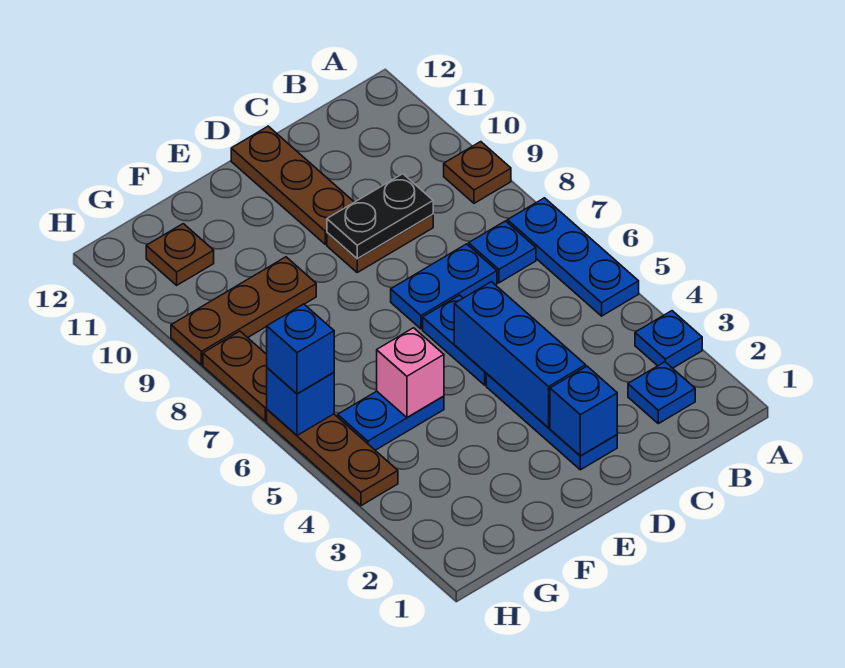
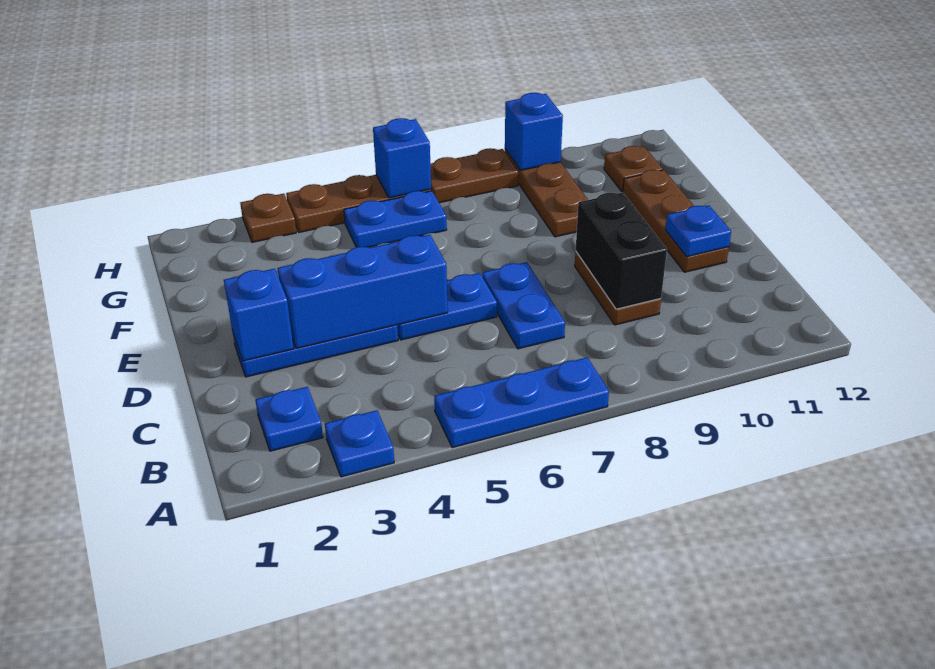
brown 1x1 plate [444,142,511,203] -> brown 1x1 plate moved to [240,194,296,242]
blue 1x1 plate [469,221,536,283] -> blue 1x1 plate moved to [665,205,731,257]
black 1x2 plate [327,174,433,259] -> black 1x2 brick [576,192,667,309]
brown 1x3 plate [231,126,354,244] -> brown 1x3 plate turned to [623,170,729,272]
blue 1x2 plate [338,391,444,450] -> blue 1x2 plate turned to [344,191,447,247]
pink 1x1 brick [377,328,444,418] -> none
blue 1x1 brick [267,304,334,394] -> blue 1x1 brick moved to [505,93,563,170]

